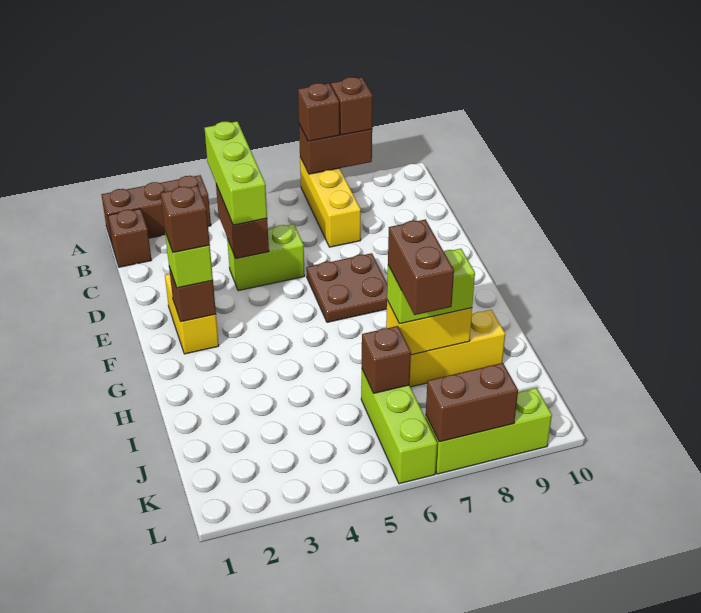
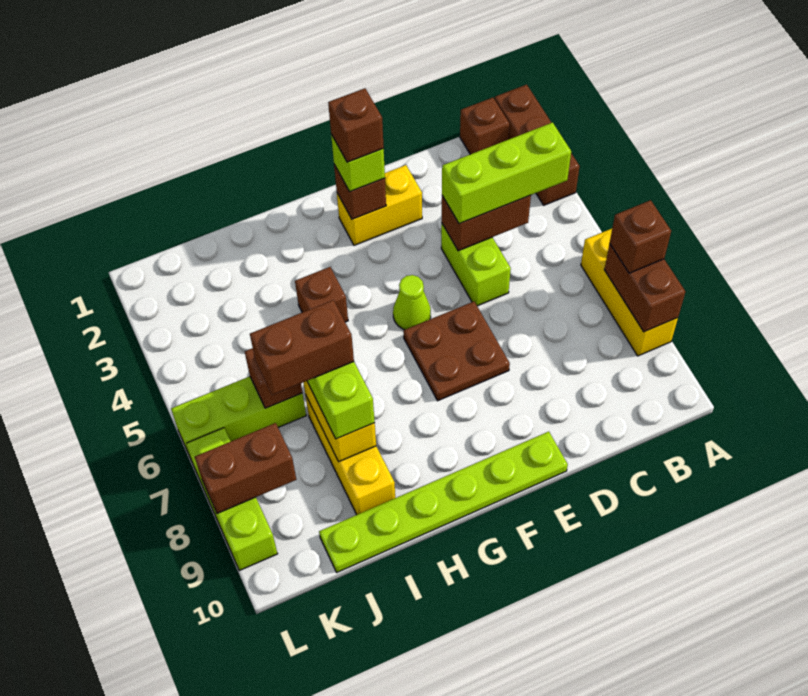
yellow 1x3 brick [300,157,361,247] -> yellow 1x3 brick turned to [581,229,678,356]
brown 1x1 brick [331,77,373,135] -> brown 1x1 brick moved to [295,267,348,322]
none -> lime 1x6 plate [319,432,568,572]
none -> lime 1x1 cone [393,275,431,330]
brown 1x2 brick [426,363,518,442] -> brown 1x2 brick turned to [195,423,296,513]

